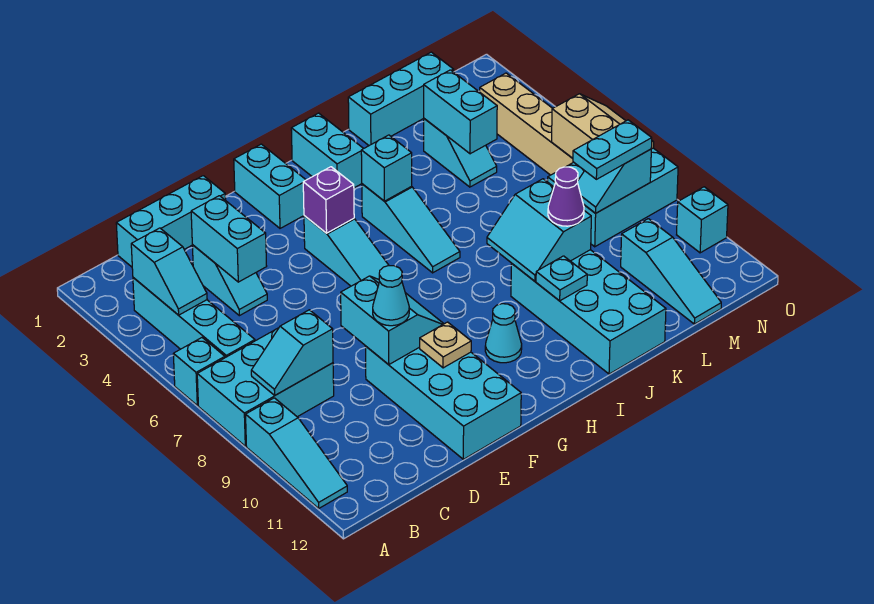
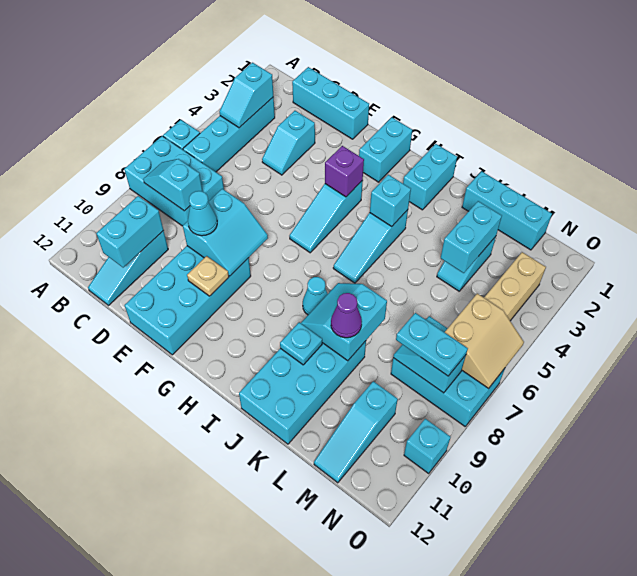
cyan 1x3 slope [246,398,347,508] -> cyan 1x3 slope moved to [88,231,168,305]
cyan 1x2 brick [191,196,267,282] -> cyan 1x2 brick moved to [96,196,163,268]
cyan 1x1 cone [485,304,522,363] -> cyan 1x1 cone moved to [303,277,328,315]

